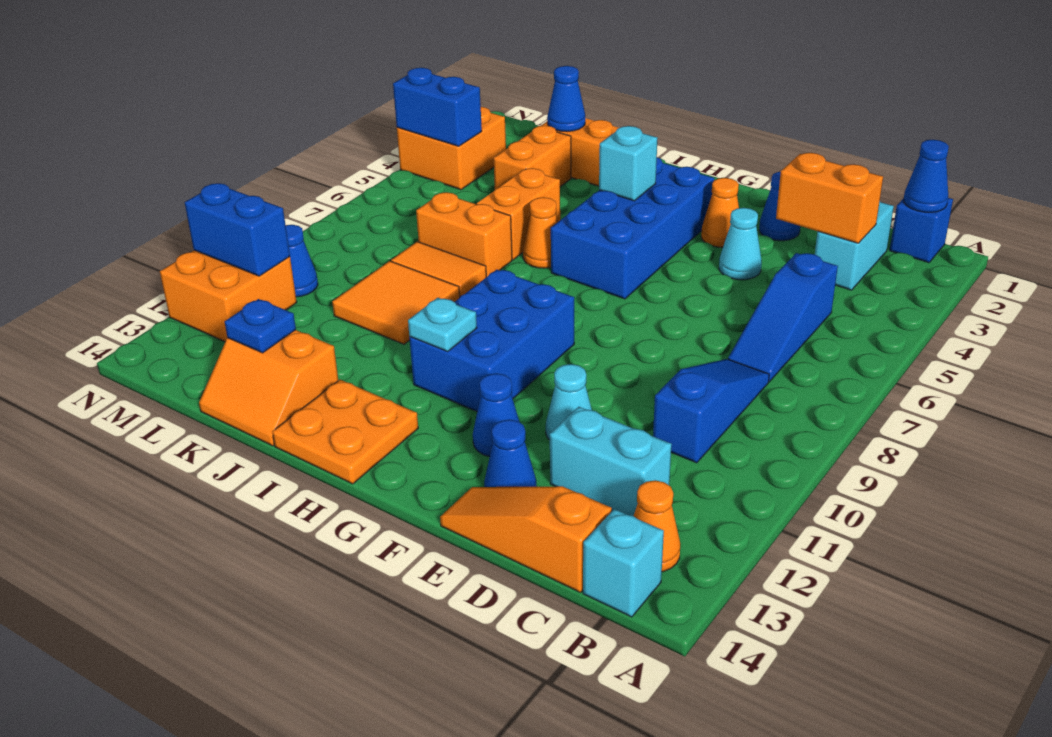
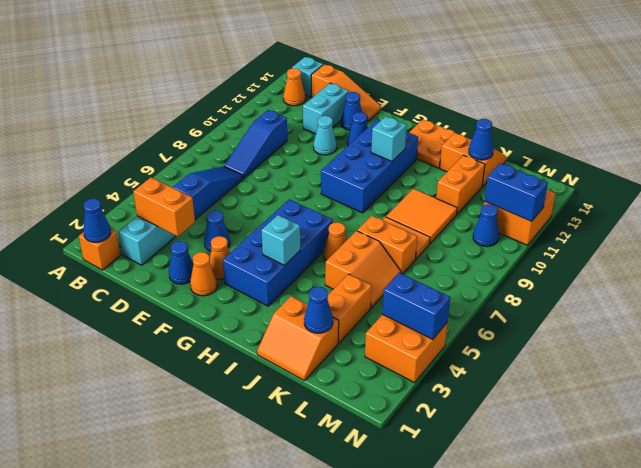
blue 1x1 brick [890,198,953,263] -> orange 1x1 brick [79,228,120,270]
cyan 1x2 brick [550,407,672,516] -> cyan 1x2 brick turned to [303,83,349,134]
cyan 1x1 cone [719,208,762,280] -> blue 1x1 cone [204,210,230,251]
none -> orange 1x1 cone [190,252,217,296]
blue 2x3 brick [409,270,574,411] -> blue 2x4 brick [321,120,418,213]
cyan 1x1 plate [408,298,477,351] -> cyan 1x1 brick [371,116,407,161]
none -> orange 1x2 brick [436,155,485,214]
blue 1x1 plate [225,299,296,353] -> blue 1x1 cone [469,119,493,160]

